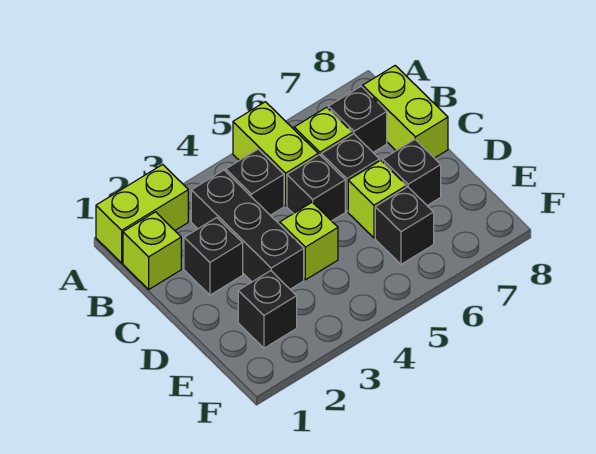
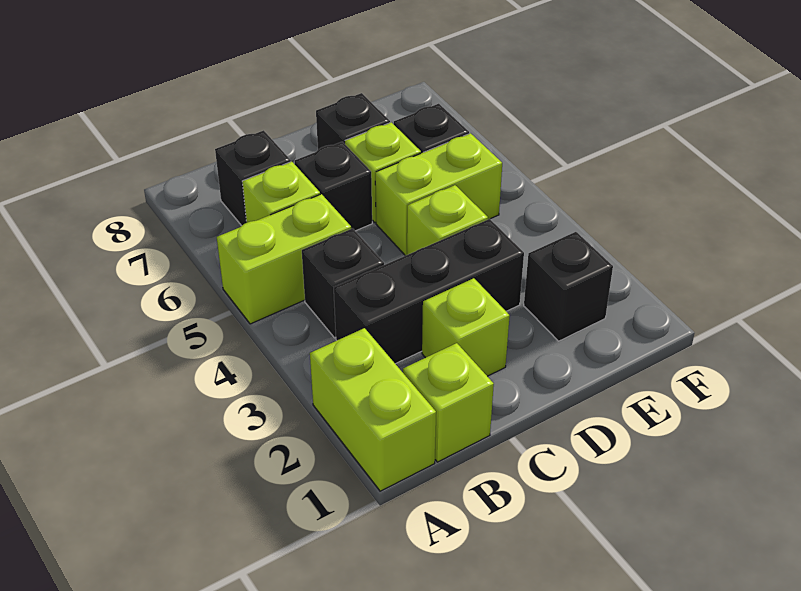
lime 1x2 brick [363,66,448,158] -> lime 1x2 brick moved to [375,133,502,256]
black 1x1 brick [184,218,243,295] -> lime 1x1 brick [422,278,510,376]
black 1x1 brick [287,155,345,221] -> none

